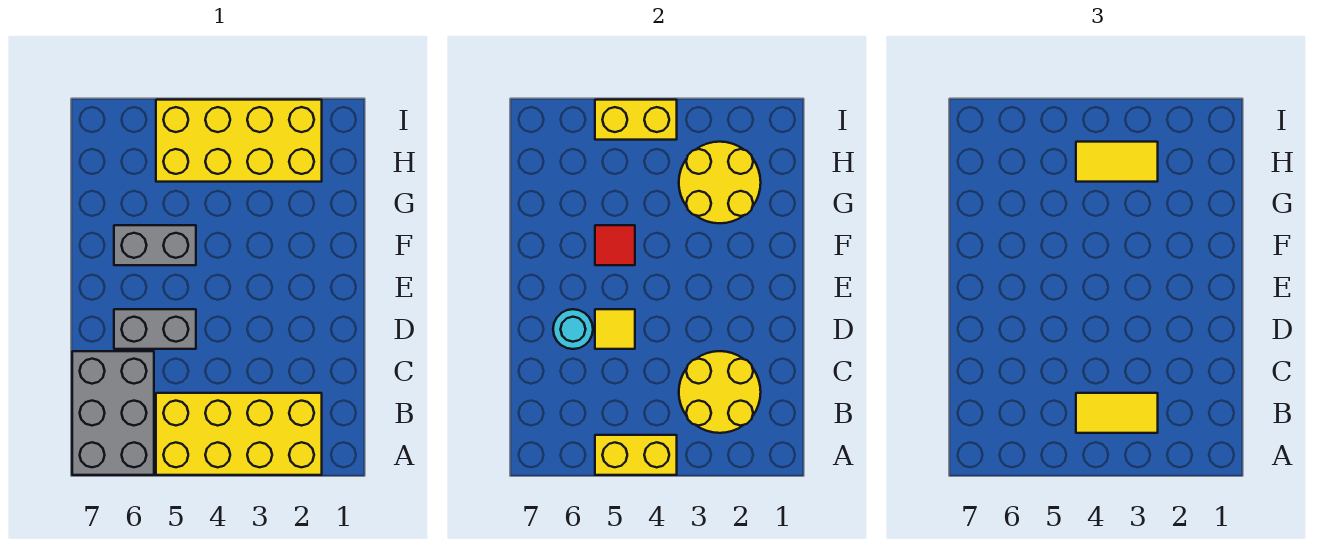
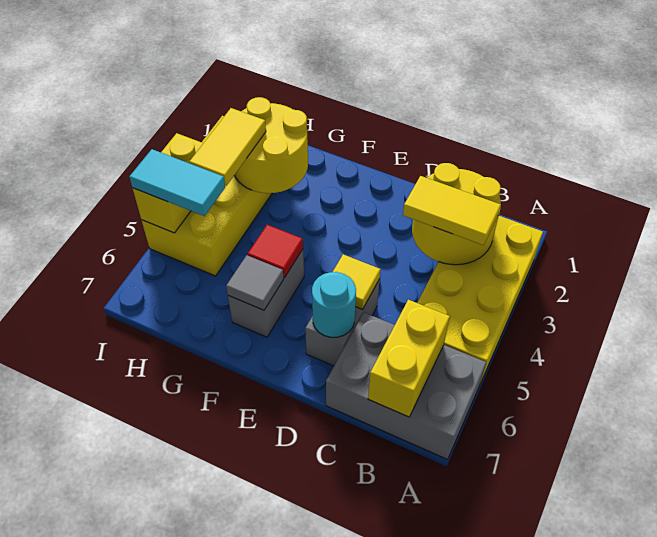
yellow 1x2 brick [595,435,677,475] -> yellow 1x2 brick moved to [368,300,450,417]
yellow 1x2 tile [1076,393,1158,433] -> yellow 1x2 tile turned to [403,176,501,245]
none -> grey 1x1 tile [226,255,284,310]
none -> cyan 1x2 tile [129,149,225,216]

